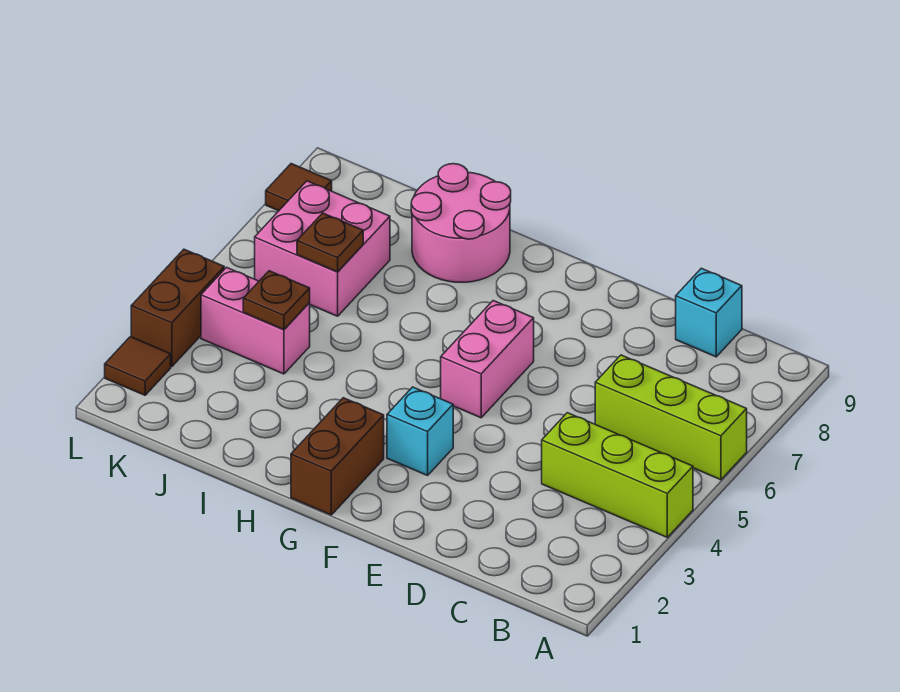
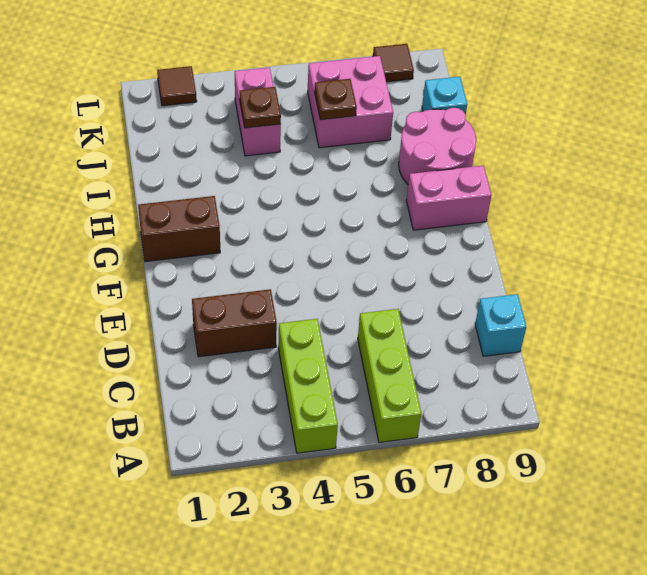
cyan 1x1 brick [387,387,453,475] -> cyan 1x1 brick moved to [422,77,467,114]
pink 1x2 brick [441,301,534,418] -> pink 1x2 brick moved to [406,165,491,230]
brown 1x2 brick [131,249,224,367] -> brown 1x2 brick moved to [192,289,277,357]

